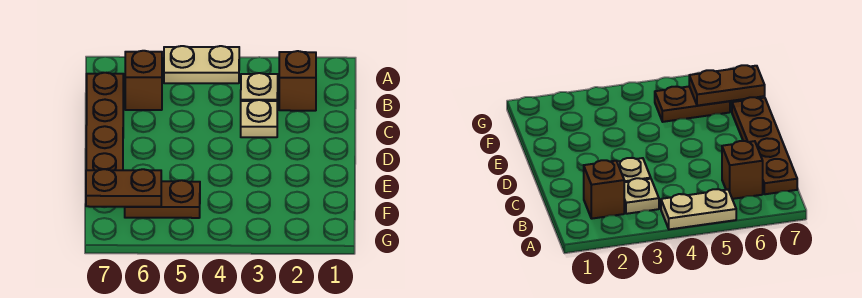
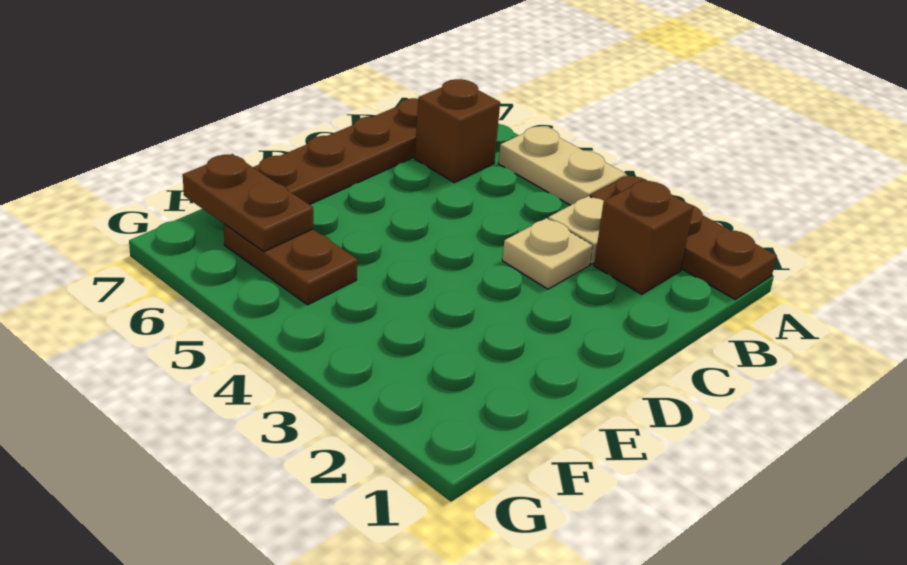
none -> brown 1x3 plate [590,175,777,299]

